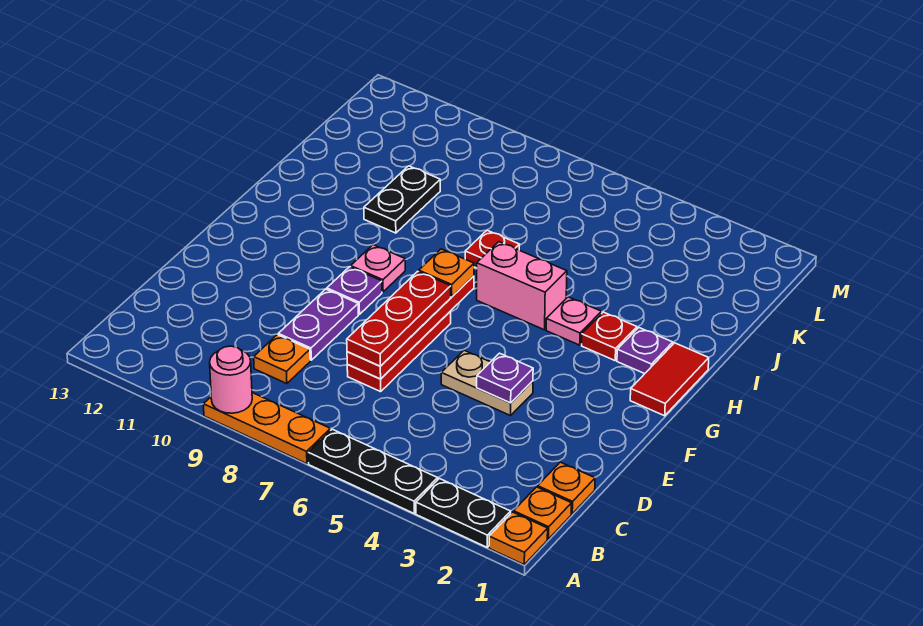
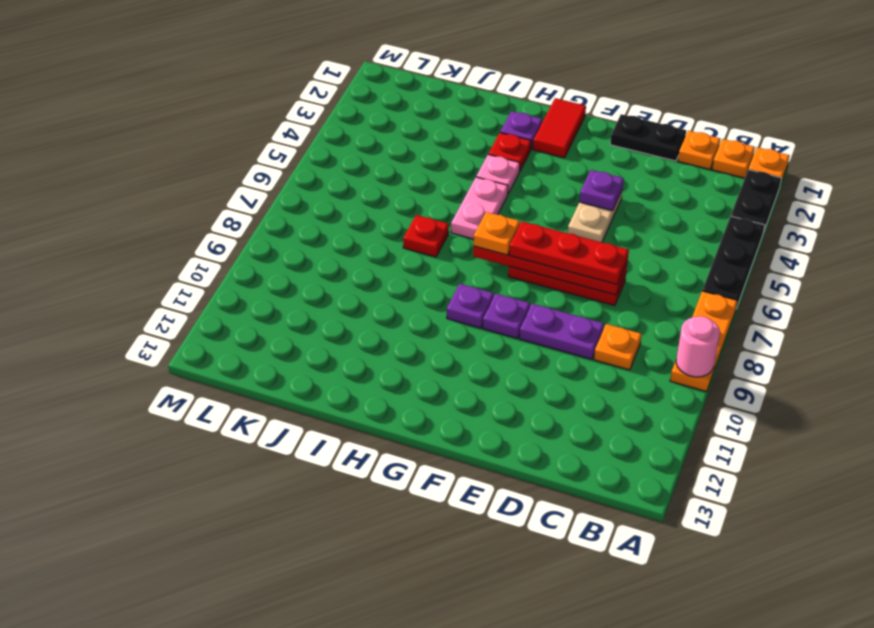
red 1x2 tile [630,343,709,416] -> red 1x2 tile turned to [533,98,586,158]
pink 1x1 plate [351,245,405,292] -> purple 1x1 plate [447,284,494,328]
pink 1x2 brick [477,242,567,330] -> pink 1x2 plate [451,177,508,239]
black 1x2 plate [364,166,440,233] -> black 1x2 plate moved to [610,114,686,161]

